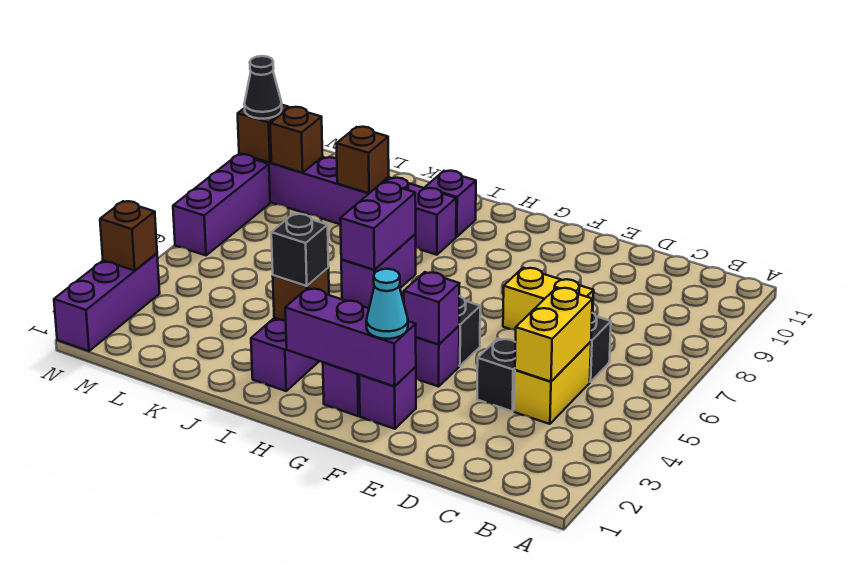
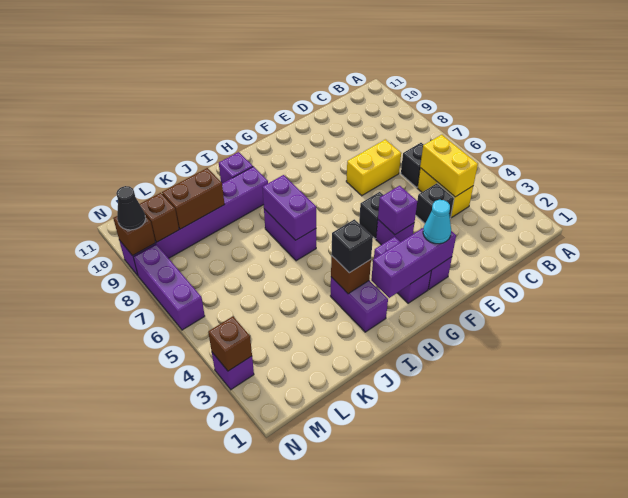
brown 1x1 brick [336,127,389,193] -> brown 1x2 brick [162,168,225,229]
purple 1x3 brick [54,253,160,351] -> purple 1x1 brick [212,353,254,390]

